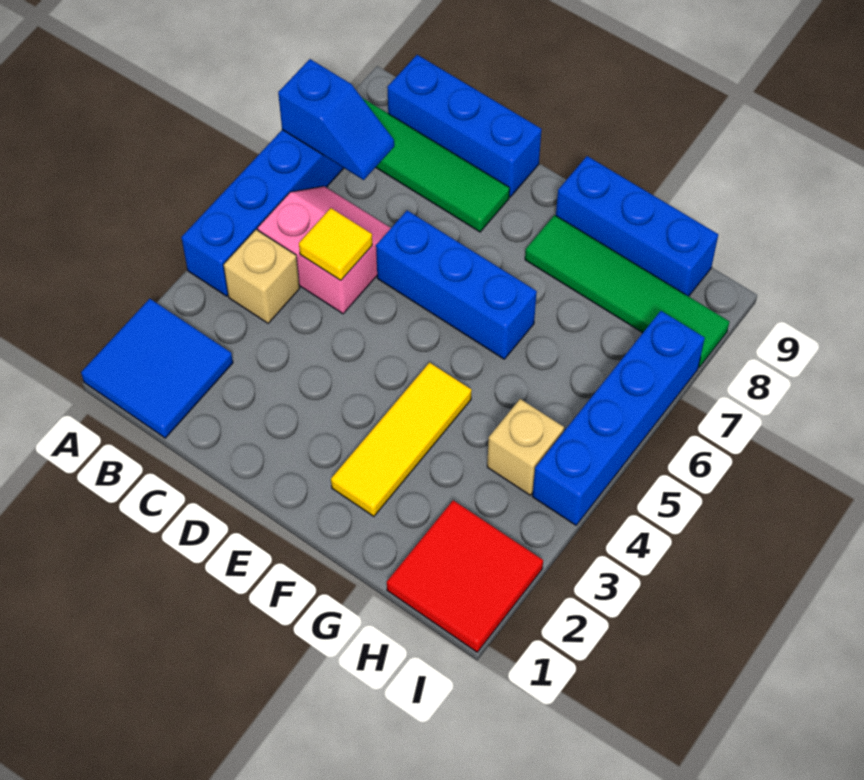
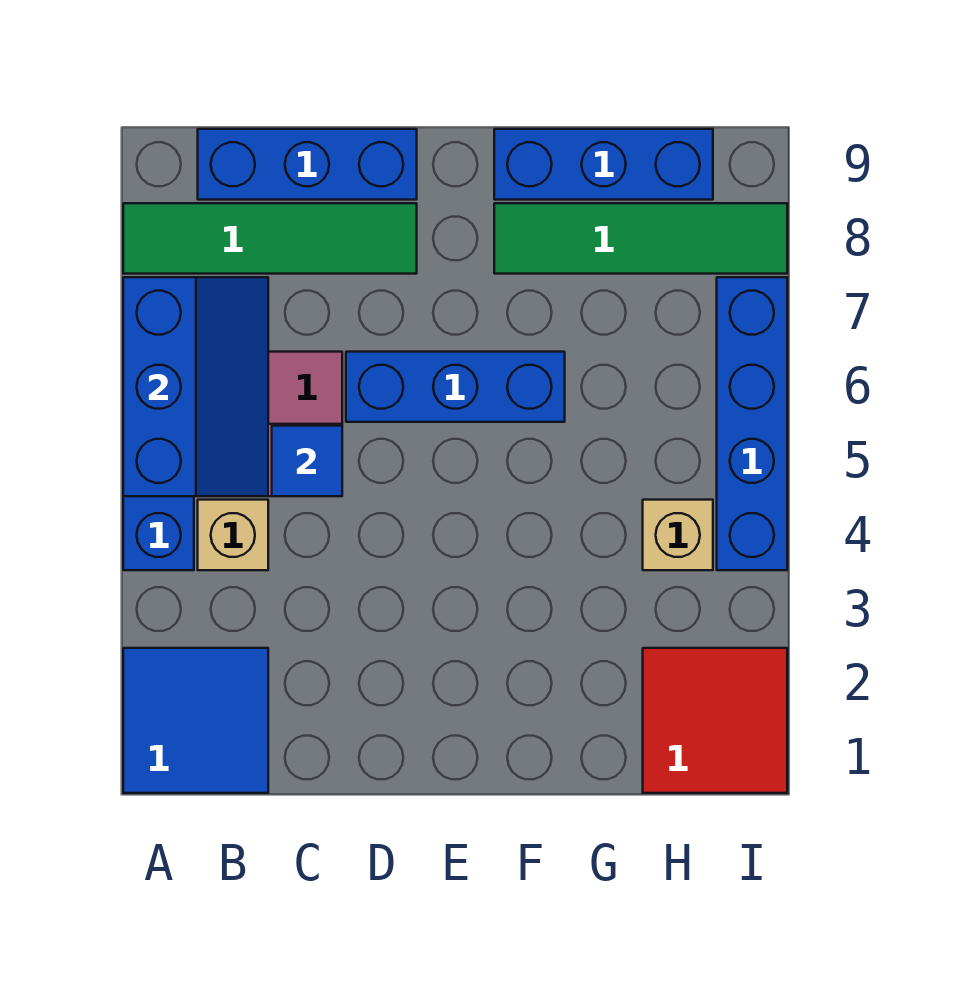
blue 1x2 slope [278,59,394,180] -> blue 2x3 slope [123,277,268,496]
yellow 1x1 tile [299,208,372,281] -> blue 1x1 tile [272,426,342,496]
yellow 1x3 tile [331,363,472,516] -> none

